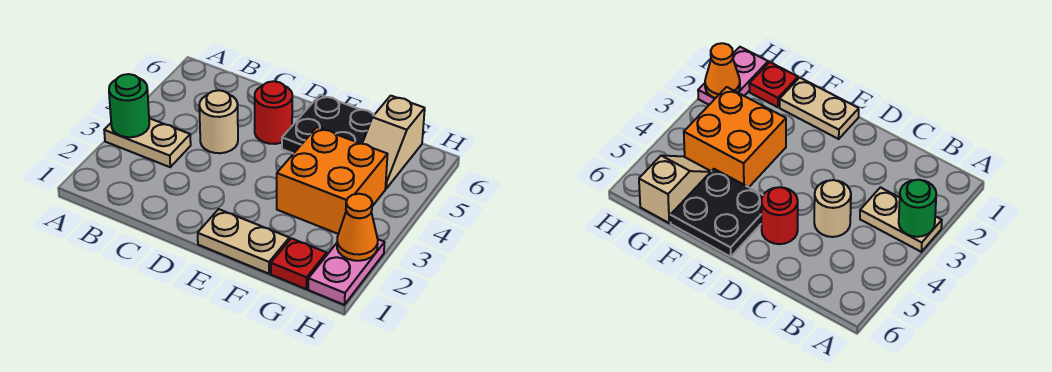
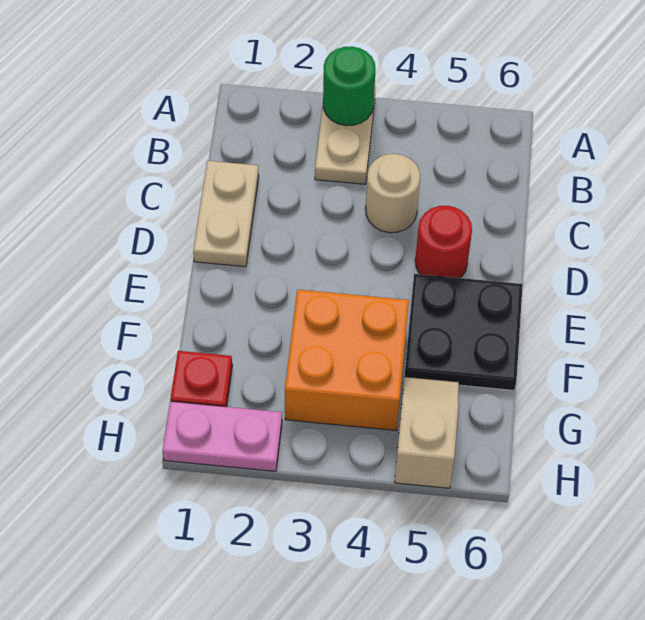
tan 1x2 plate [198,209,289,274] -> tan 1x2 plate moved to [193,161,259,267]
tan 1x2 slope [362,96,425,189] -> tan 1x2 slope turned to [395,377,459,488]
orange 1x1 cone [337,194,378,261] -> none

